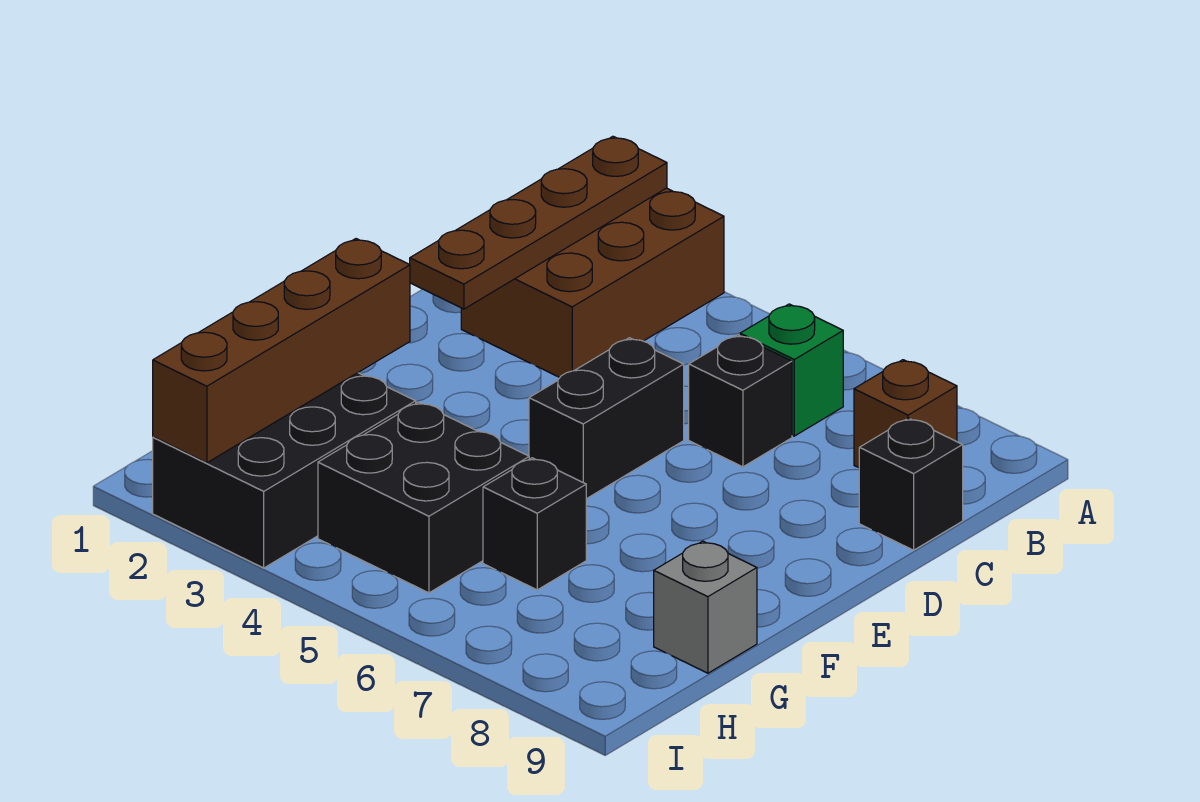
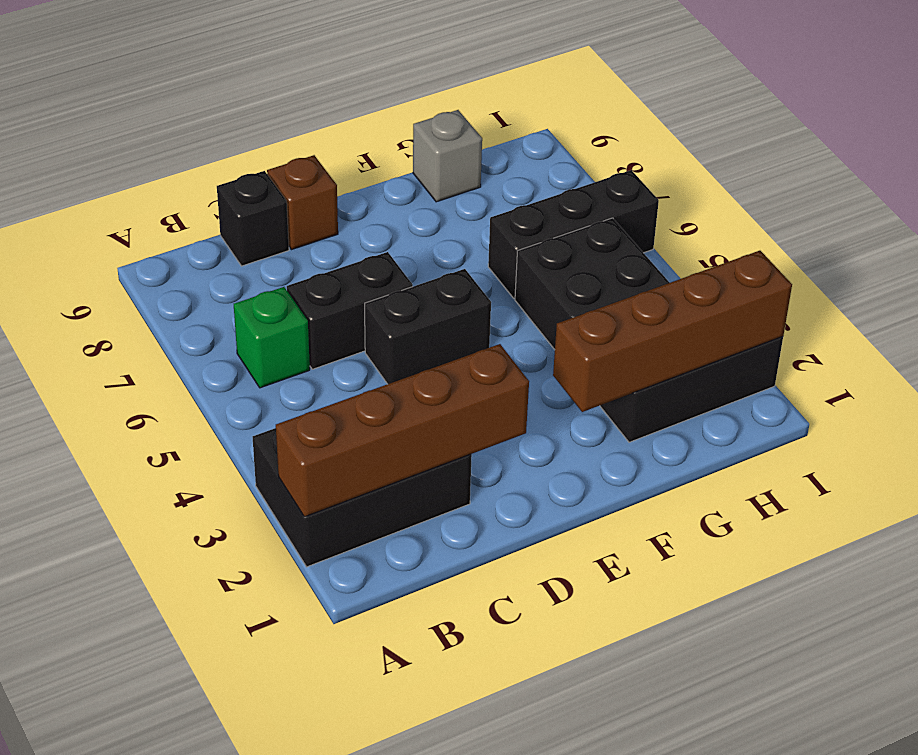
brown 2x3 brick [461,188,724,377] -> black 2x3 brick [253,428,472,567]
brown 1x4 plate [410,136,667,309] -> brown 1x4 brick [276,344,529,517]
brown 1x1 brick [854,360,957,468] -> brown 1x1 brick moved to [267,155,338,250]
black 1x1 brick [689,335,792,467] -> black 1x2 brick [287,252,413,369]
black 1x1 brick [483,458,586,590] -> black 1x3 brick [488,170,659,298]

